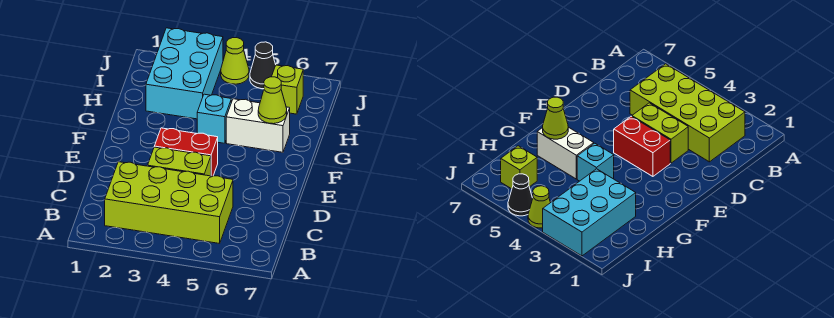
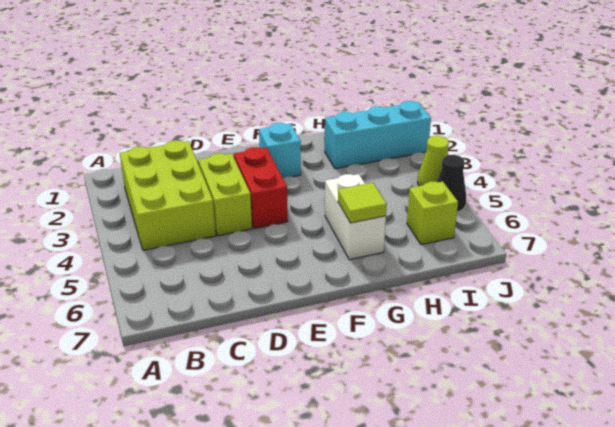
lime 2x4 brick [105,162,233,244] -> lime 2x3 brick [120,140,216,250]
cyan 1x1 brick [197,94,231,143] -> cyan 1x1 brick moved to [259,123,301,178]
lime 1x1 cone [258,77,287,124] -> lime 1x1 tile [338,183,387,223]
cyan 2x3 brick [146,28,223,119] -> cyan 1x3 brick [324,101,431,169]

